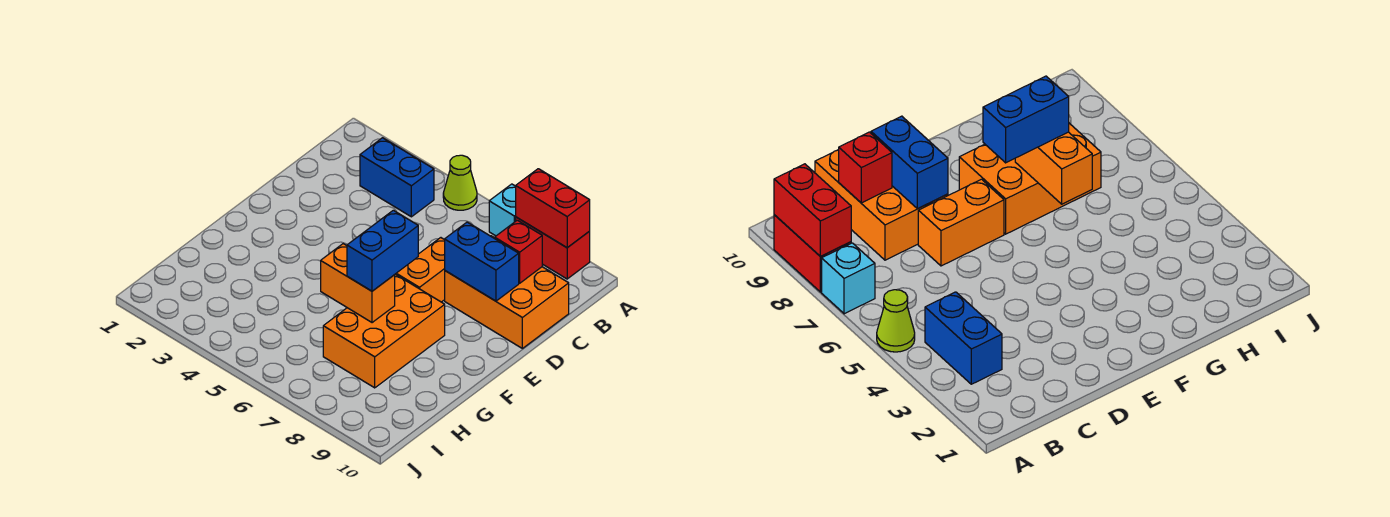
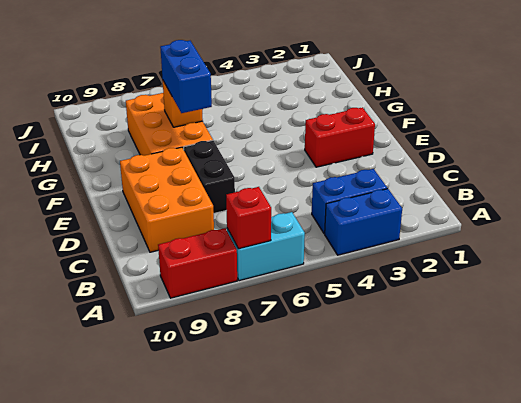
lime 1x1 cone [443,155,477,210] -> none
cyan 1x1 brick [489,184,516,236] -> cyan 1x2 brick [227,212,305,281]
red 1x2 brick [516,169,590,248] -> red 1x2 brick moved to [305,107,375,167]
orange 2x3 brick [445,236,569,348] -> orange 2x3 brick turned to [120,147,214,252]
red 1x1 brick [495,220,542,283] -> red 1x1 brick moved to [226,187,271,249]
orange 1x2 brick [396,238,445,302] -> black 1x2 brick [184,140,235,213]
blue 1x2 brick [445,222,519,301] -> blue 1x2 brick moved to [325,189,402,255]
orange 1x2 brick [321,244,395,323] -> orange 1x1 brick [163,81,203,127]

